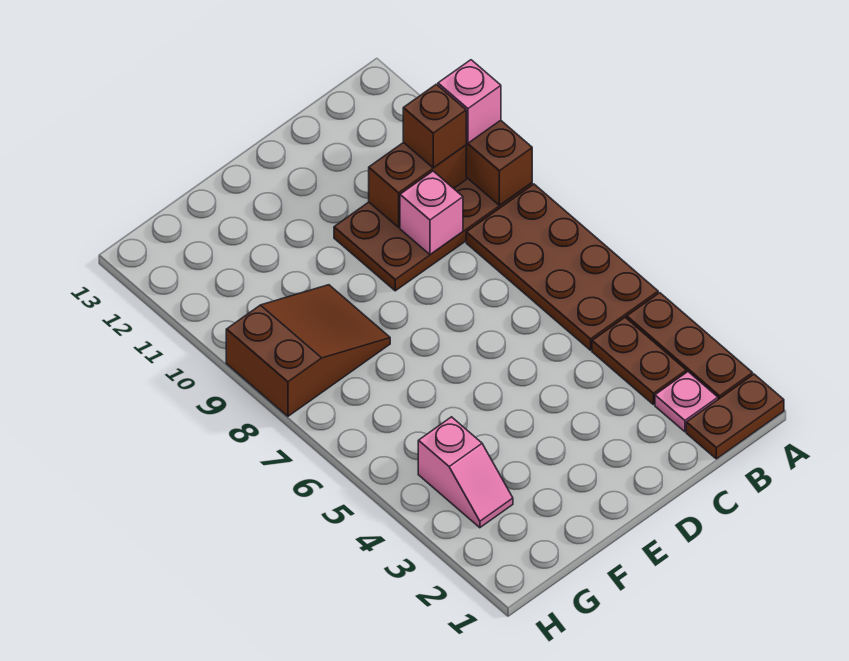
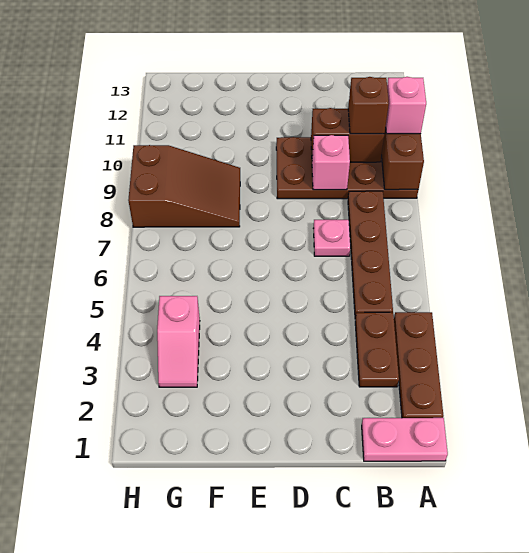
brown 1x2 plate [686,374,784,459] -> pink 1x2 plate [362,418,448,461]
brown 2x4 plate [466,184,658,350] -> brown 1x4 plate [348,191,393,318]
pink 1x1 plate [655,372,718,432] -> pink 1x1 plate moved to [313,220,351,256]

